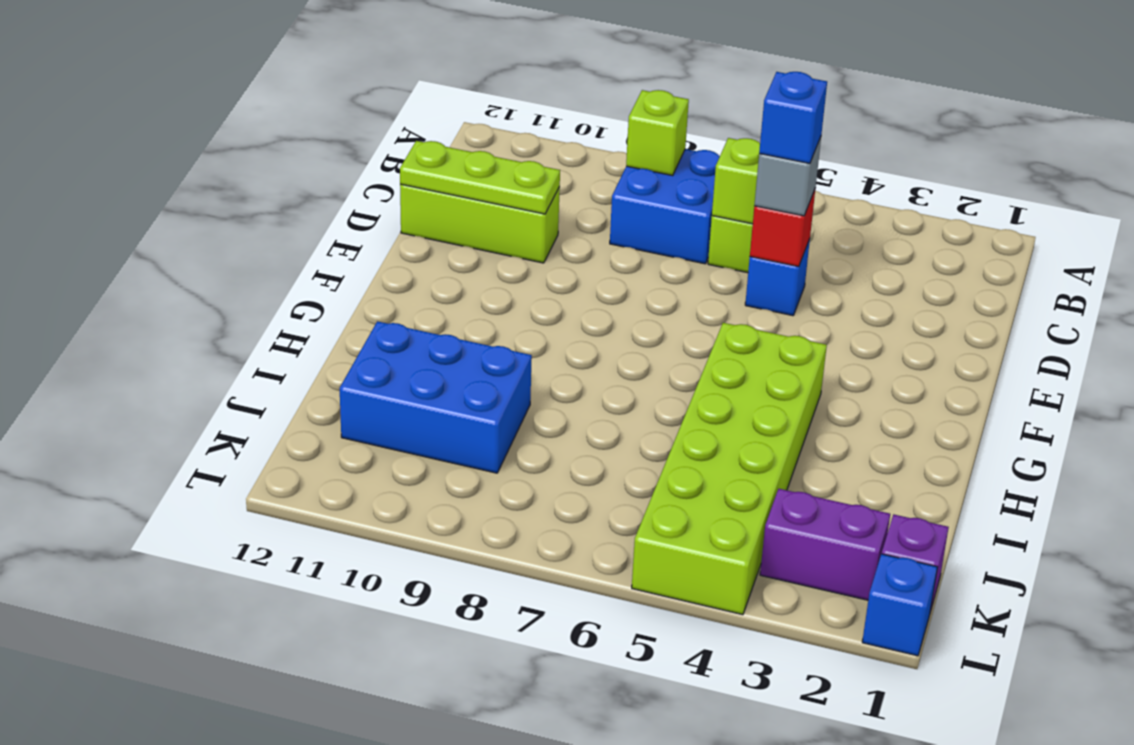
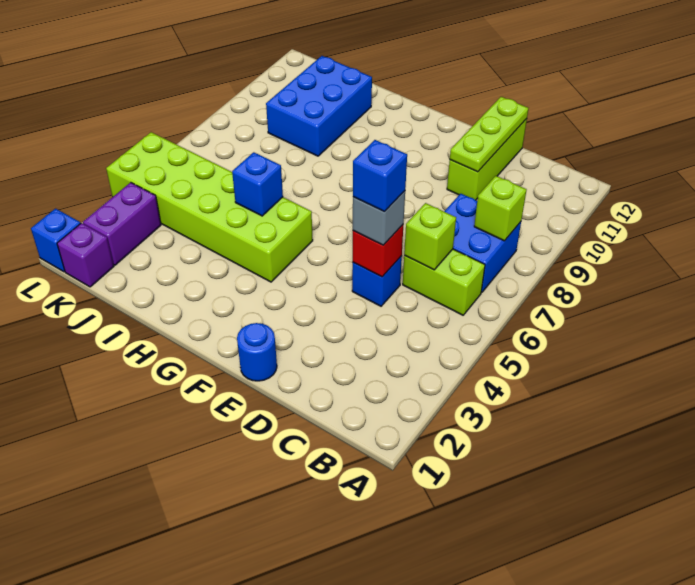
none -> blue 1x1 round brick [237,323,277,381]
none -> blue 1x1 brick [232,152,283,216]

